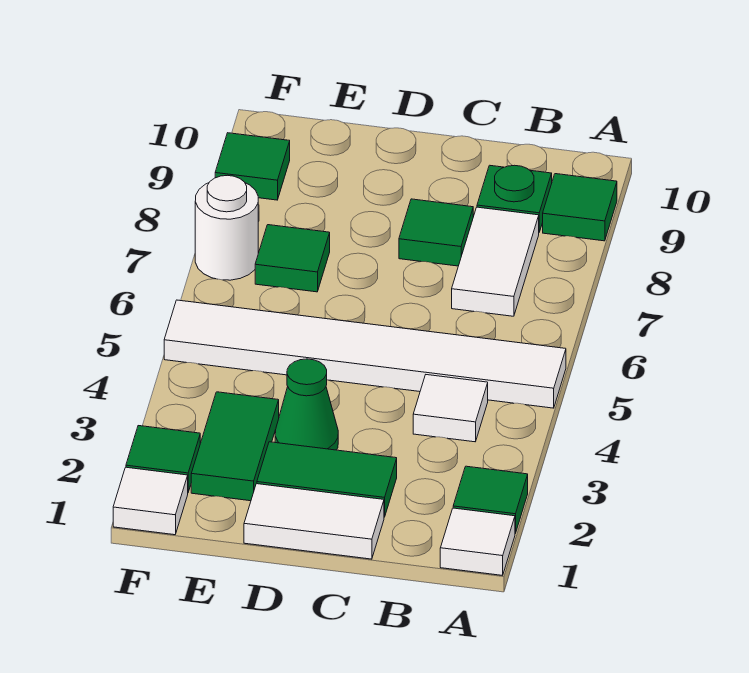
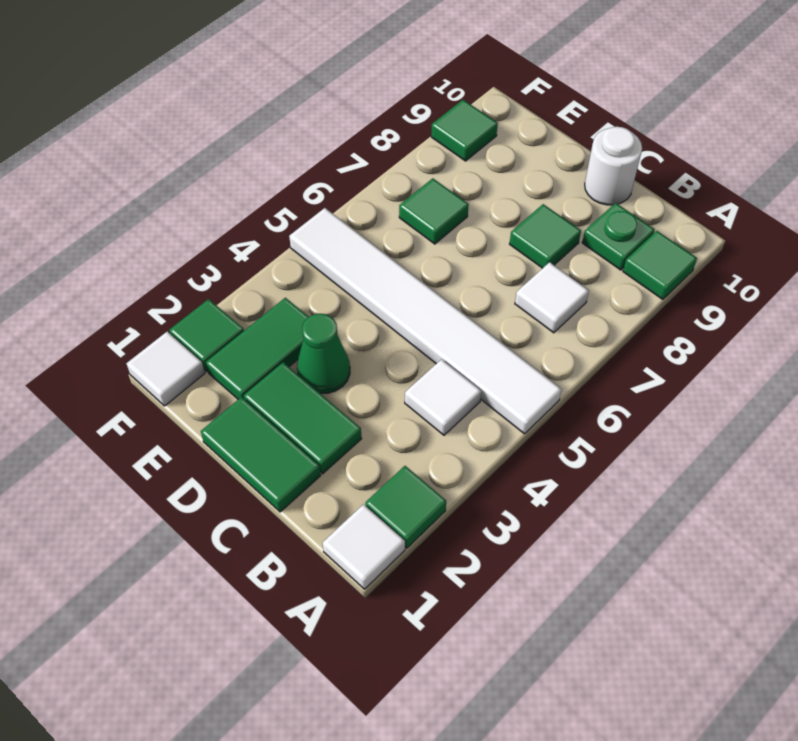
white 1x2 tile [452,207,539,316] -> white 1x1 tile [515,262,589,333]
white 1x2 tile [244,484,384,559] -> green 1x2 tile [201,397,321,512]
white 1x1 round brick [195,175,258,280] -> white 1x1 round brick moved to [585,127,642,205]

